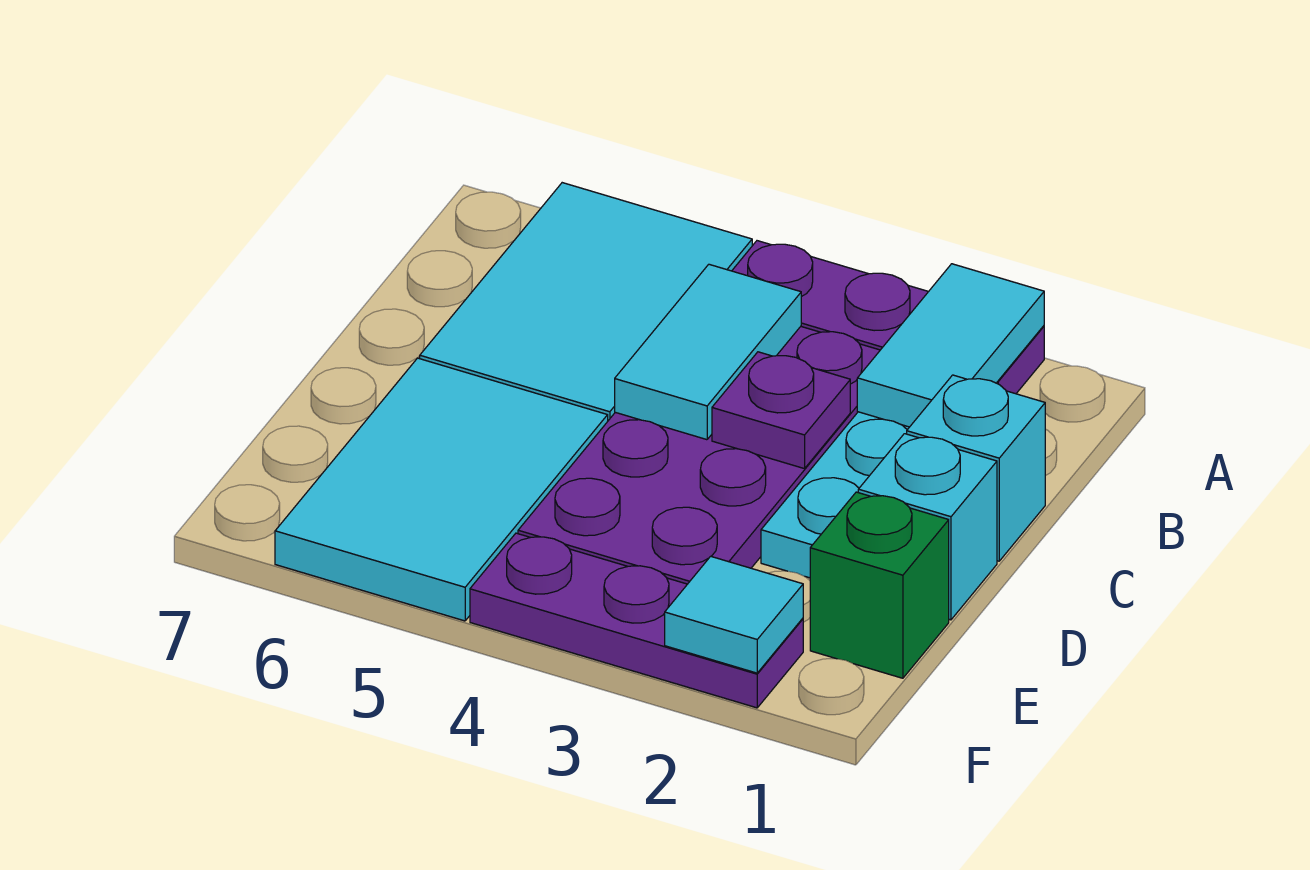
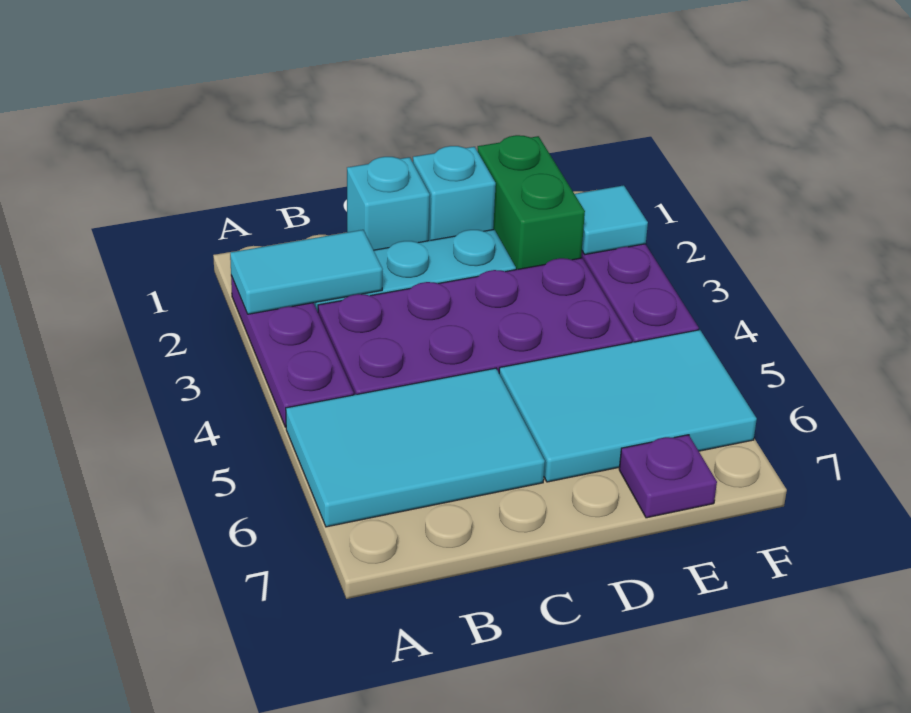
cyan 1x2 tile [615,264,801,440] -> none
purple 1x1 plate [712,352,850,469] -> purple 1x1 plate moved to [619,435,717,518]
green 1x1 brick [810,492,949,678] -> green 1x2 brick [478,135,585,270]

